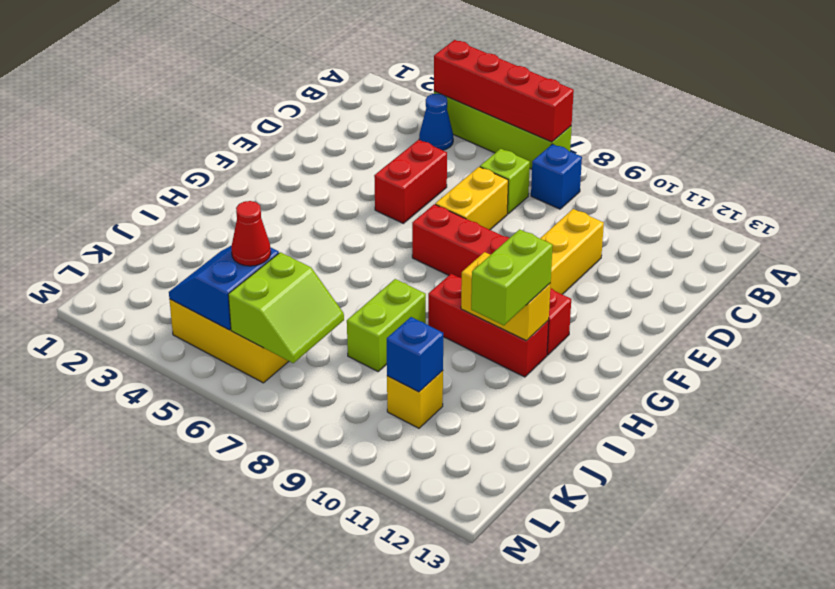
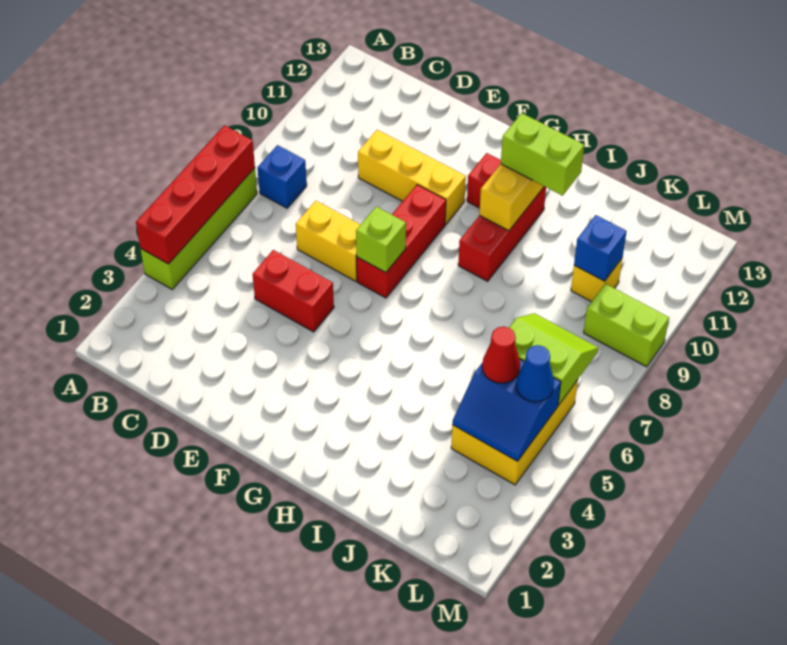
blue 1x1 cone [419,94,453,150] -> blue 1x1 cone moved to [516,345,554,402]
lime 1x1 brick [480,149,530,214] -> lime 1x1 brick moved to [356,207,406,273]
lime 1x2 brick [347,279,426,371] -> lime 1x2 brick moved to [584,284,669,367]

